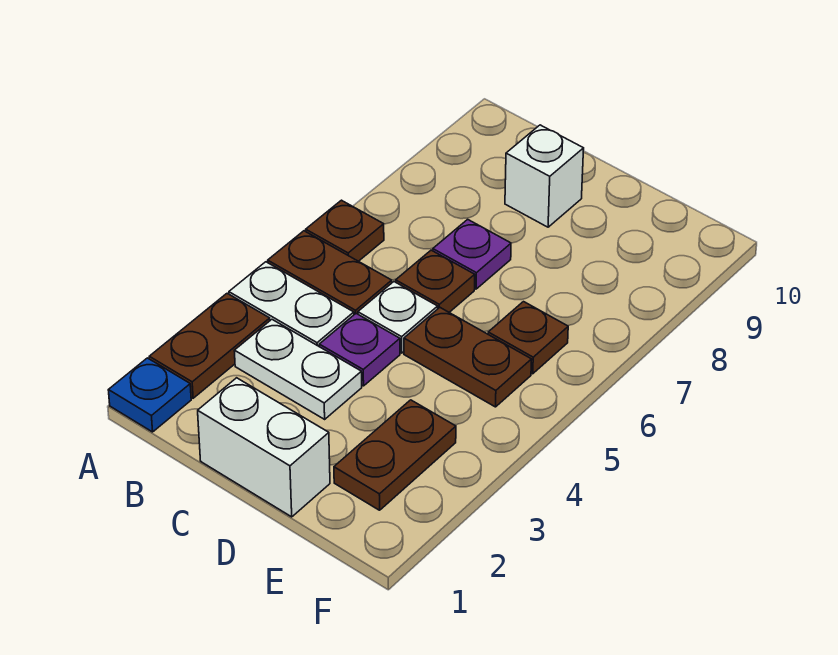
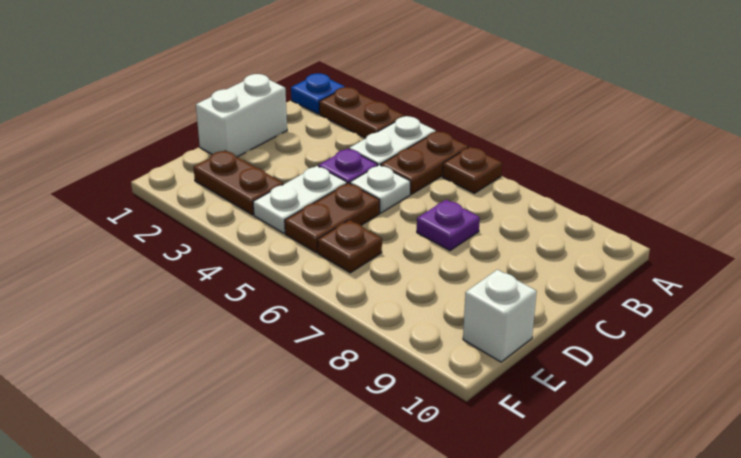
white 1x2 plate [234,320,362,419] -> white 1x2 plate moved to [253,166,347,233]
brown 1x1 plate [396,250,475,312] -> none
white 1x1 brick [505,125,584,227] -> white 1x1 brick moved to [463,270,537,362]

